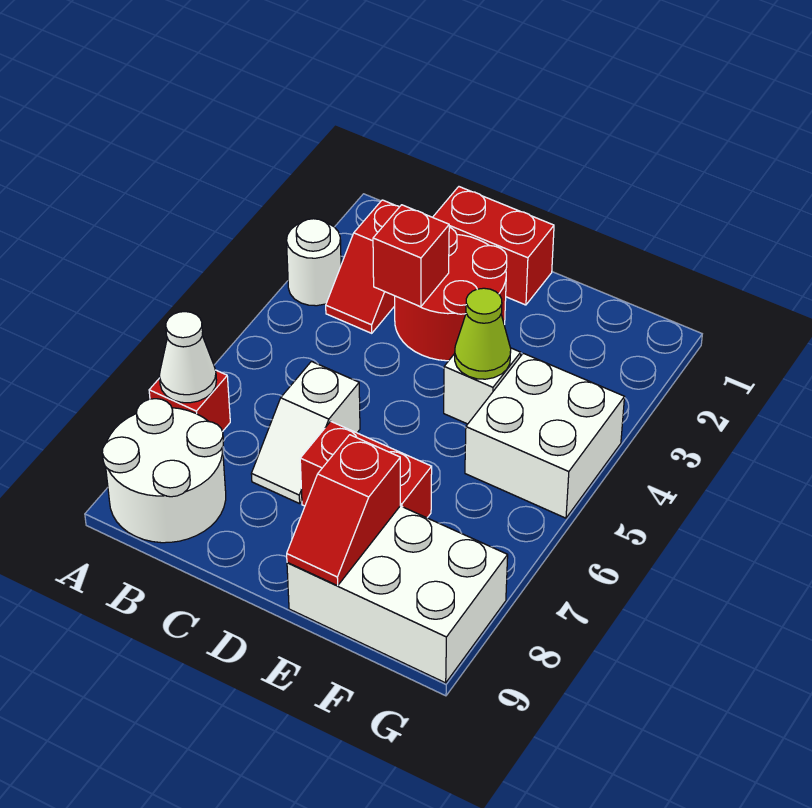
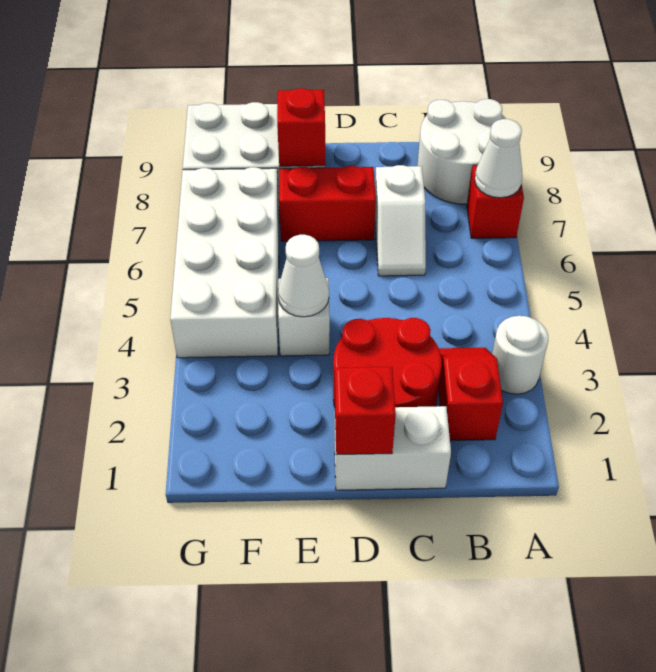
red 1x2 brick [433,187,554,305] -> white 1x2 brick [335,406,451,490]
red 1x1 brick [373,205,449,307] -> red 1x1 brick moved to [335,367,396,455]
white 1x2 slope [251,361,360,504] -> white 1x2 slope turned to [375,165,426,276]
lime 1x1 cone [455,288,511,379] -> white 1x1 cone [278,235,329,317]
white 2x2 brick [465,353,624,518] -> white 2x4 brick [170,167,279,358]

